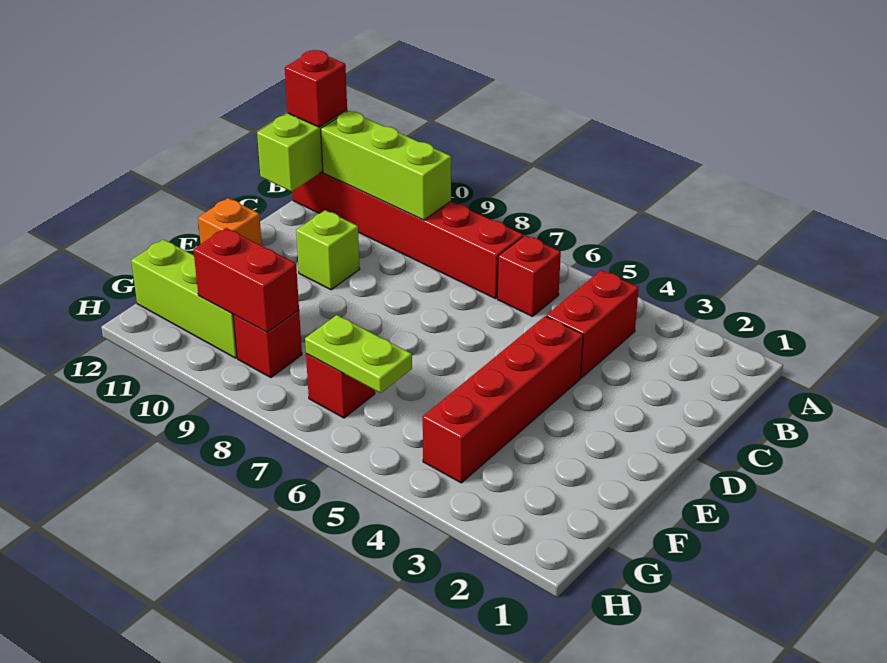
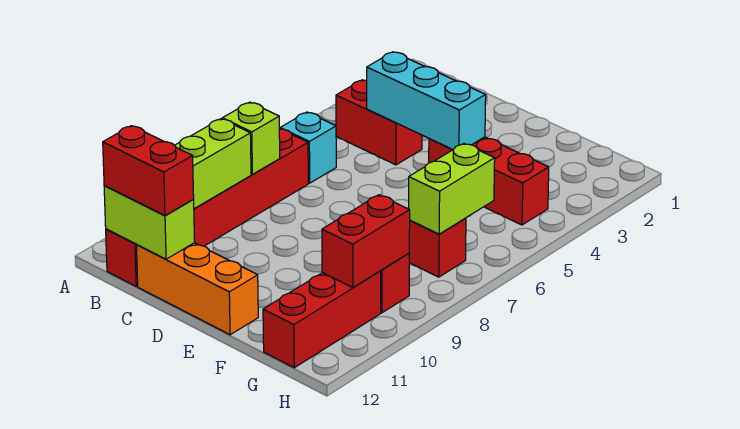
red 1x1 brick [497,235,561,317] -> cyan 1x1 brick [280,112,336,183]
red 1x1 brick [285,50,347,127] -> red 1x2 brick [103,126,194,215]
none -> cyan 1x3 brick [367,52,486,149]
red 1x4 brick [423,316,583,483] -> red 1x3 brick [429,137,549,225]
lime 1x1 brick [296,210,360,290] -> lime 1x1 brick moved to [222,102,280,174]
orange 1x1 brick [198,198,262,246] -> orange 1x3 brick [137,243,258,335]
lime 1x2 plate [305,315,412,393] -> lime 1x2 brick [409,143,495,234]
lime 1x3 brick [131,239,237,358] -> red 1x3 brick [263,271,381,368]

